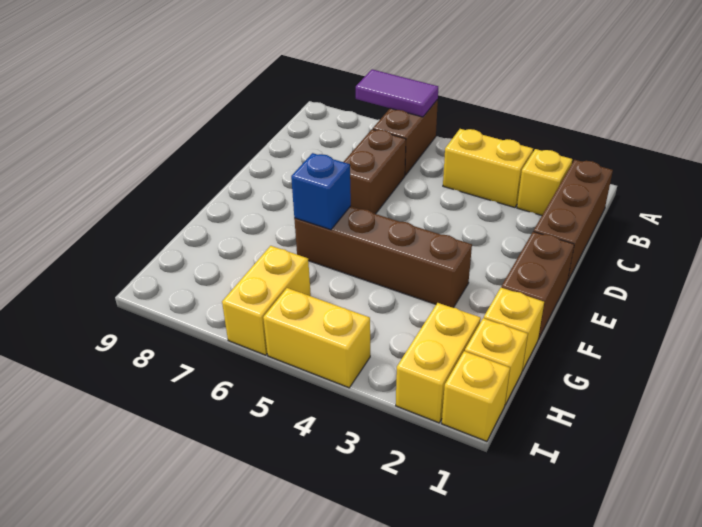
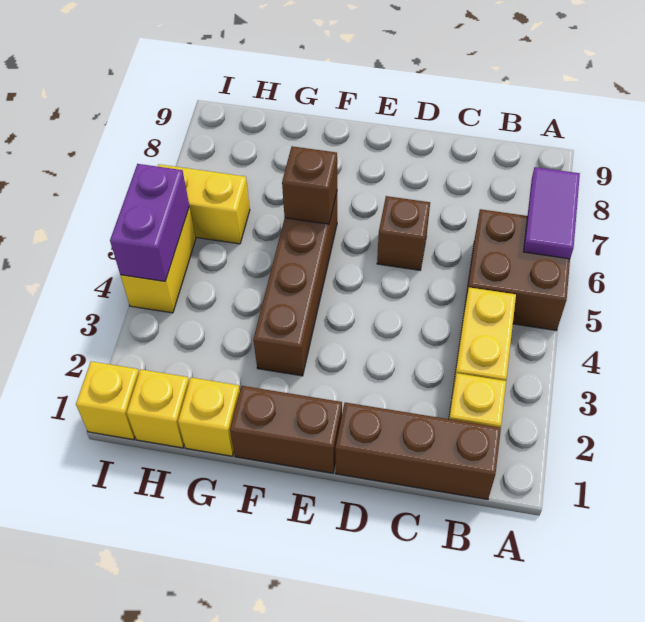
brown 1x2 brick [373,100,438,175] -> brown 2x2 brick [464,209,570,331]
brown 1x2 brick [344,129,406,214] -> brown 1x1 brick [377,196,430,270]
blue 1x1 brick [291,153,351,230] -> brown 1x1 brick [282,146,337,224]
yellow 1x2 brick [396,303,481,423] -> none
none -> purple 1x2 brick [110,164,189,281]

